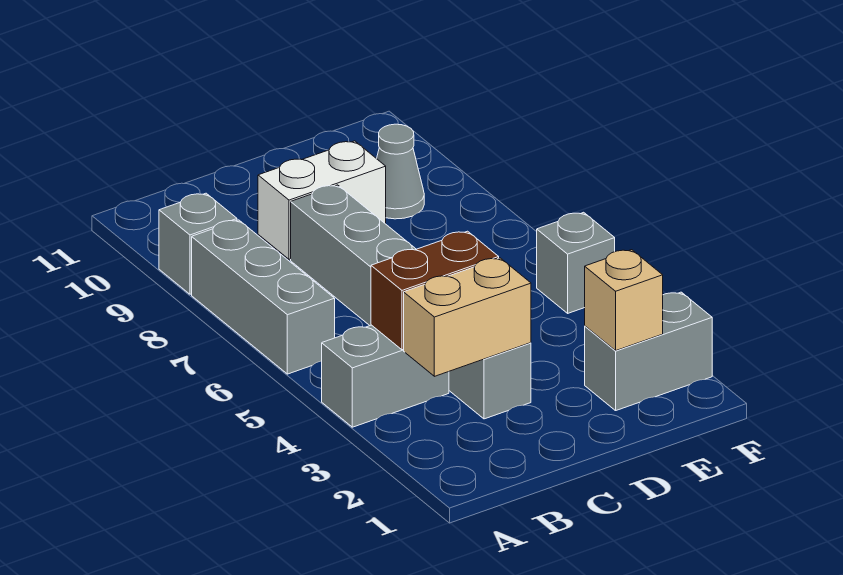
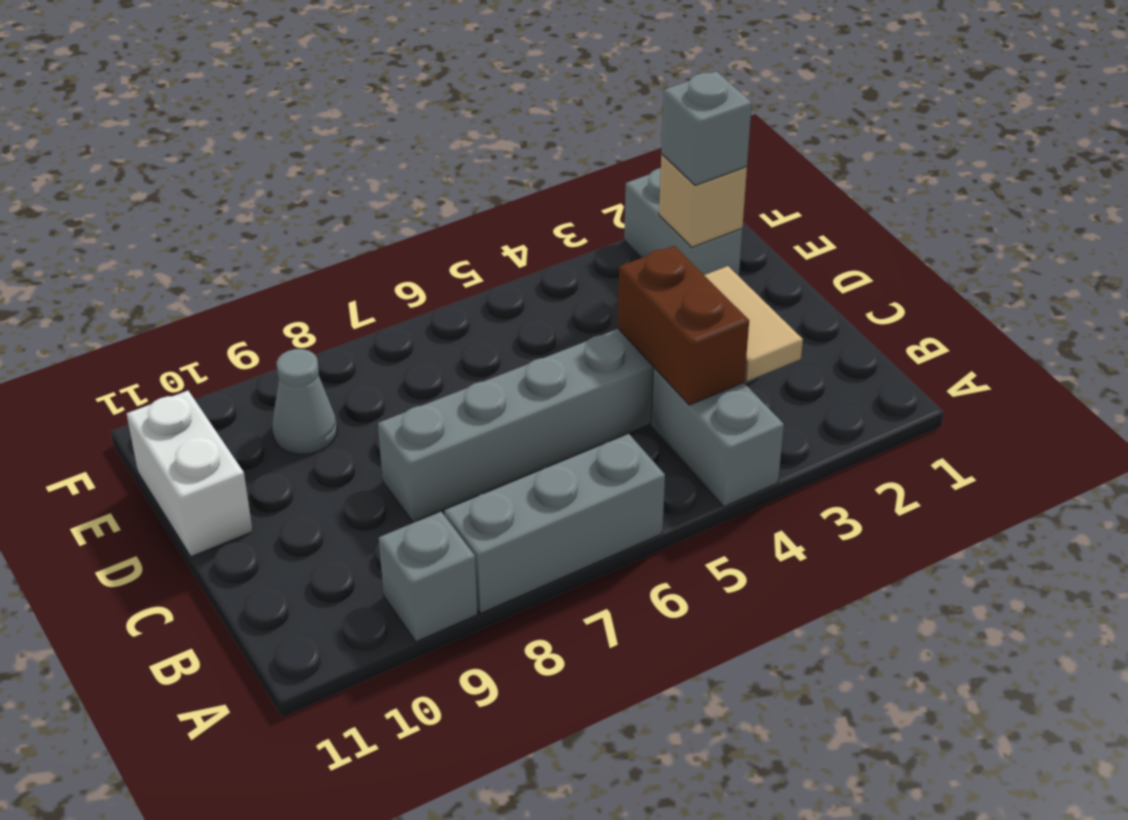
tan 1x2 brick [404,258,531,376] -> tan 1x2 tile [704,266,803,381]
white 1x2 brick [258,141,386,259] -> white 1x2 brick moved to [127,391,253,556]
grey 1x1 brick [537,212,615,313] -> grey 1x1 brick moved to [661,71,752,186]

